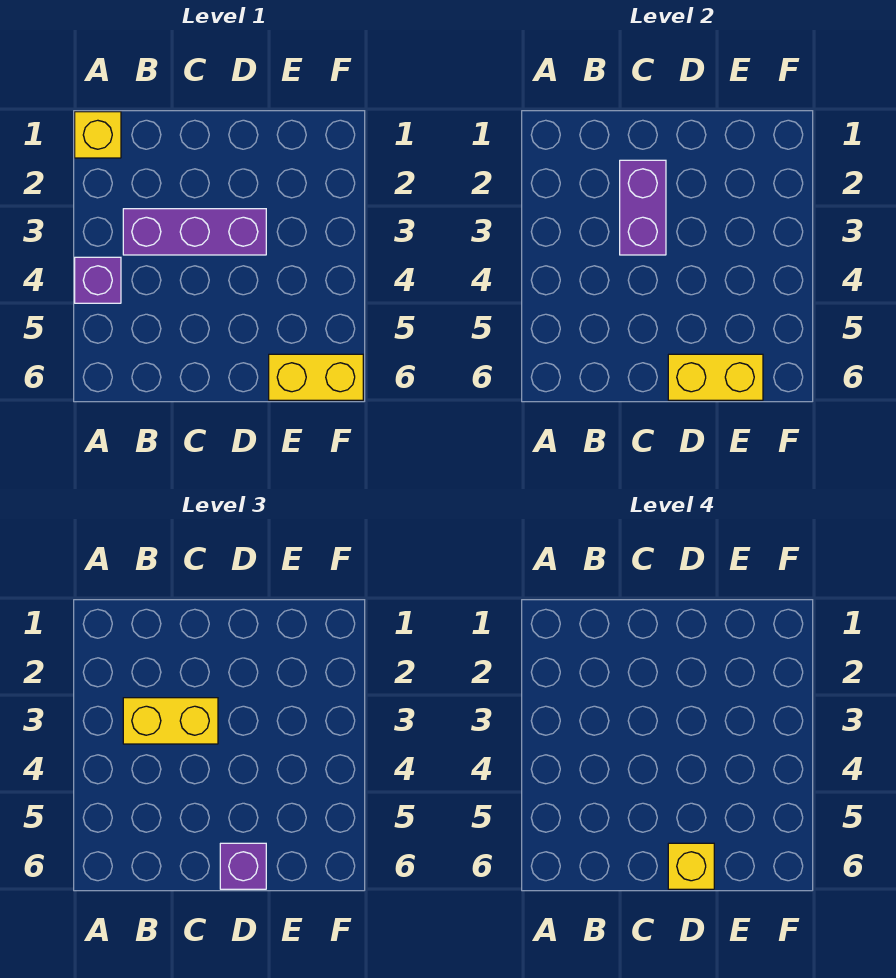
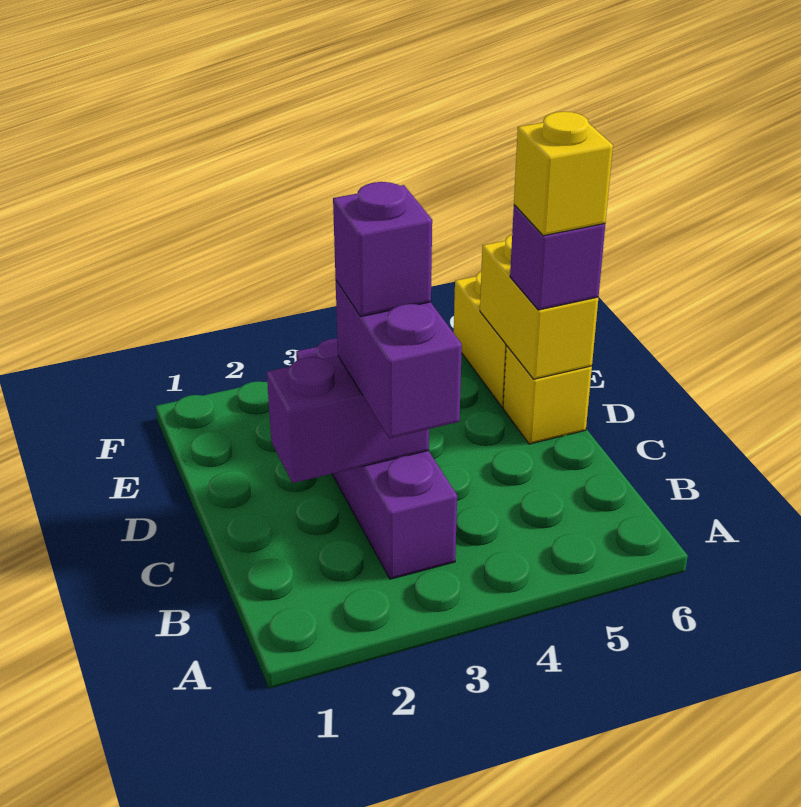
yellow 1x1 brick [75,112,121,158] -> yellow 1x1 brick moved to [503,346,592,444]
purple 1x1 brick [75,257,121,303] -> purple 1x1 brick moved to [333,182,432,317]
purple 1x3 brick [123,209,266,255] -> purple 1x4 brick [296,339,457,579]
yellow 1x2 brick [123,698,218,744] -> purple 1x2 brick [336,281,462,438]

